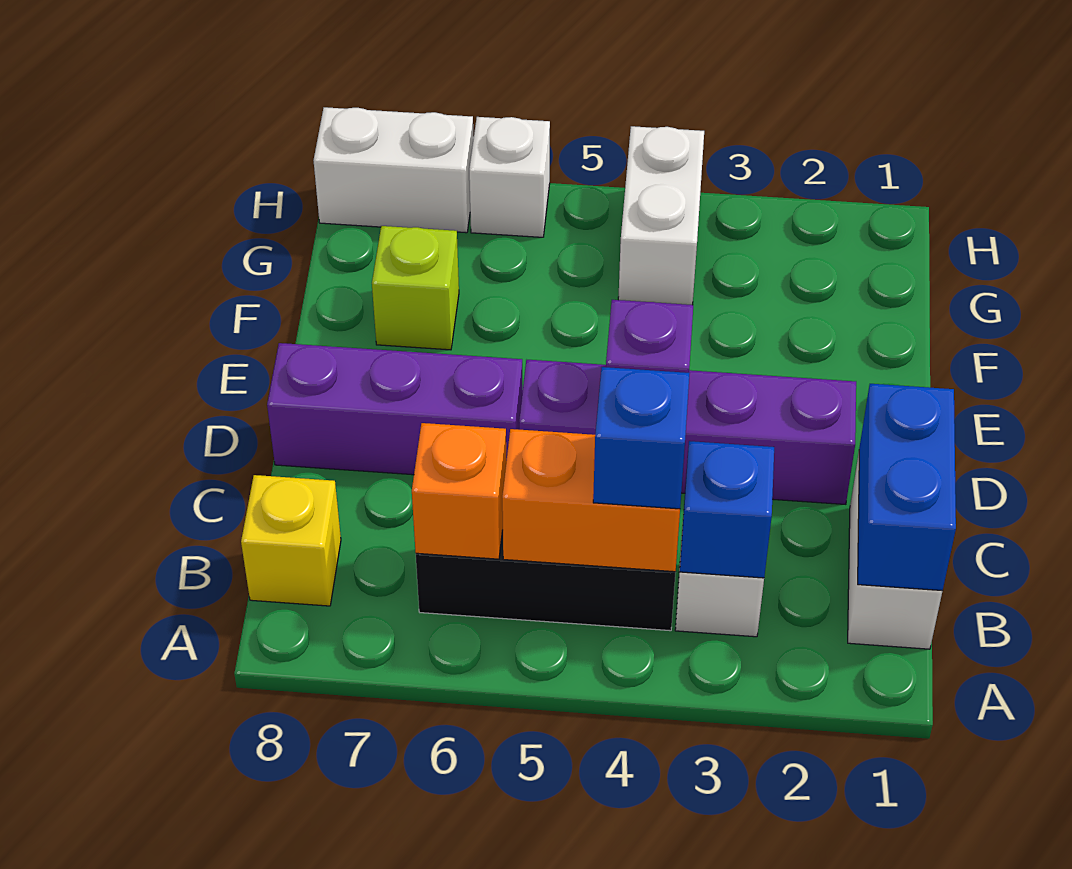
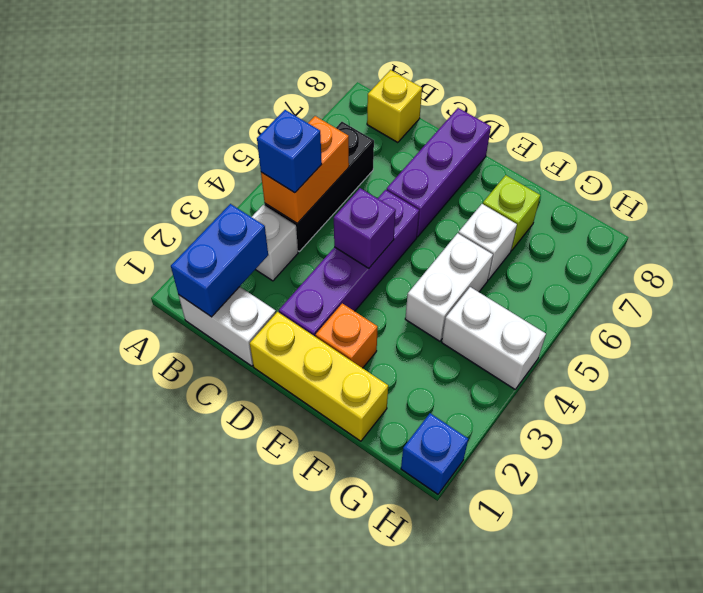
blue 1x2 brick [858,384,956,591] -> blue 1x2 brick turned to [171,204,268,317]
blue 1x1 brick [680,441,774,578] -> blue 1x1 brick moved to [401,413,468,494]
orange 1x1 brick [412,423,506,559] -> orange 1x1 brick moved to [315,303,378,368]
none -> yellow 1x3 brick [250,312,388,441]
white 1x1 brick [469,117,550,237] -> white 1x1 brick moved to [458,204,517,280]
white 1x2 brick [314,107,474,233] -> white 1x2 brick moved to [405,233,493,341]

